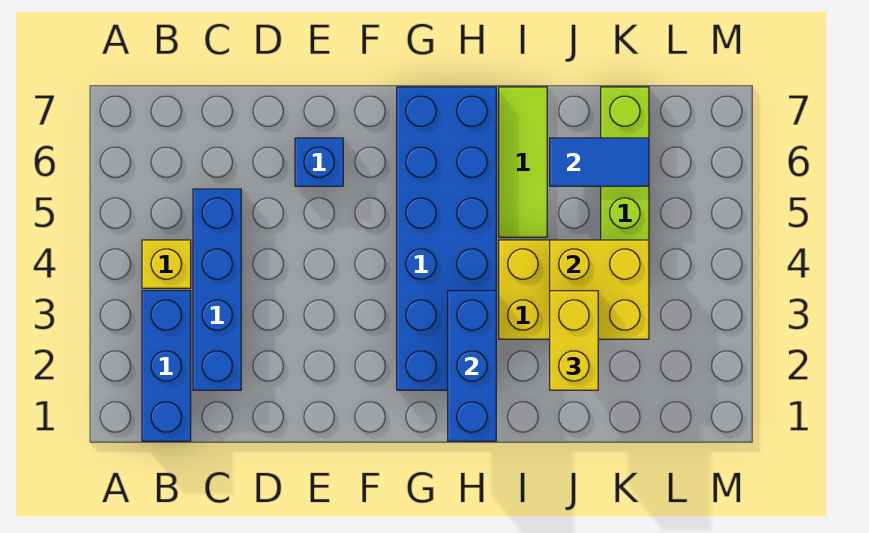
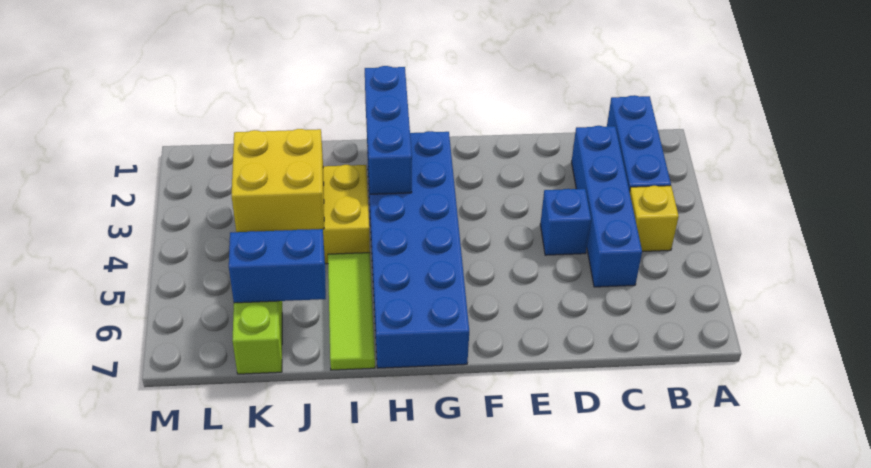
blue 1x1 brick [295,138,343,186] -> blue 1x1 brick moved to [540,189,591,255]
yellow 1x2 brick [550,291,598,390] -> none
blue 1x2 tile [550,138,649,186] -> blue 1x2 brick [229,229,326,303]

